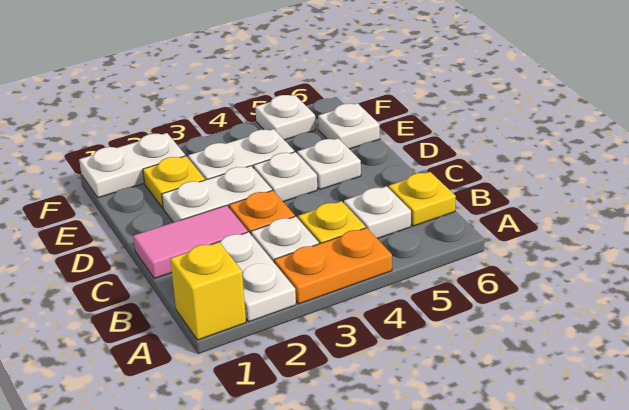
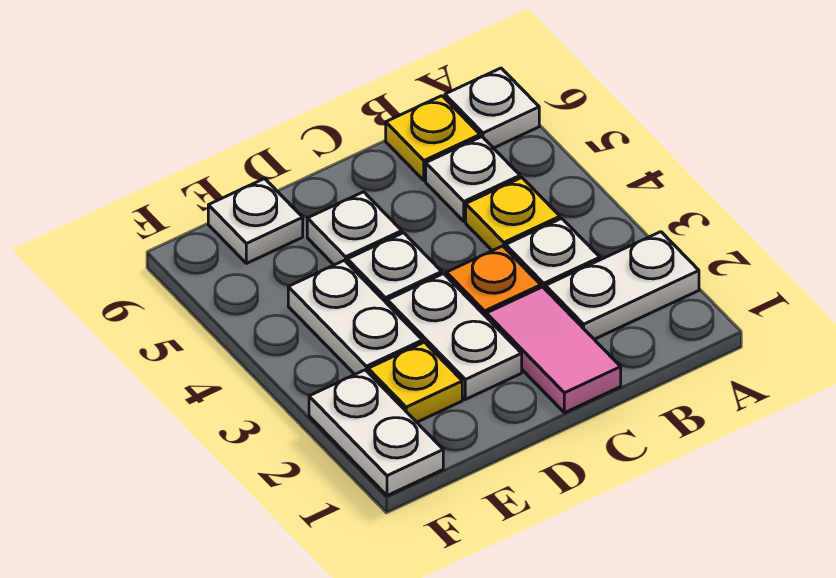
yellow 1x1 brick [170,242,246,340] -> none
orange 1x2 plate [274,228,392,304] -> none
white 1x1 plate [255,95,316,140] -> white 1x1 plate moved to [445,68,539,148]

